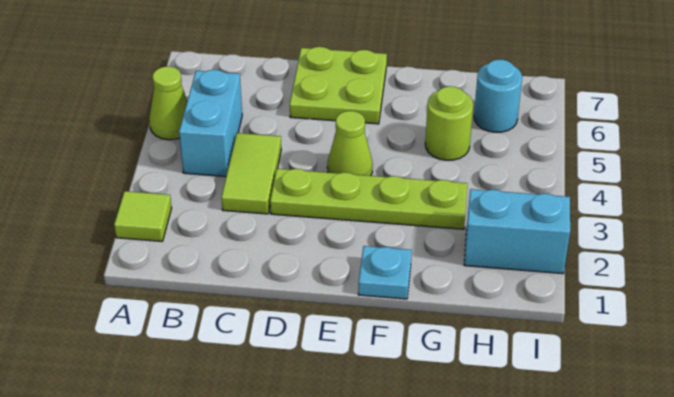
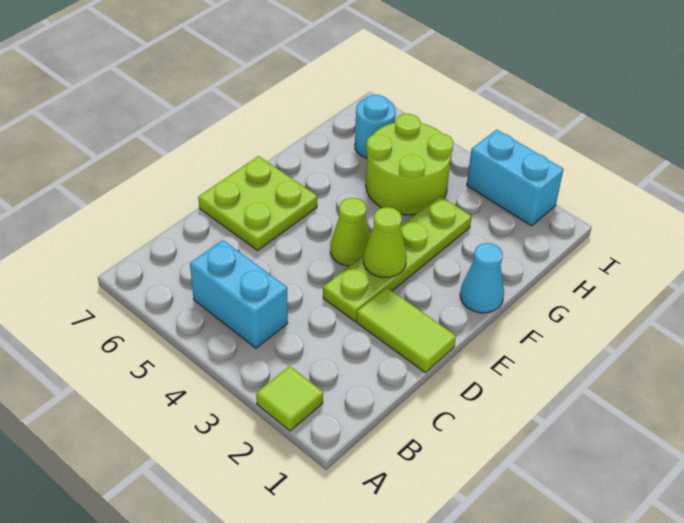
lime 1x1 cone [149,66,187,140] -> lime 1x1 cone moved to [363,207,407,277]
lime 1x2 tile [221,133,281,214] -> lime 1x2 tile moved to [357,287,456,372]
cyan 1x1 plate [358,246,412,299] -> cyan 1x1 cone [460,243,504,313]
lime 1x1 round brick [425,86,473,160] -> lime 2x2 round brick [366,114,453,215]
cyan 1x2 brick [464,189,570,274] -> cyan 1x2 brick turned to [467,129,563,226]

